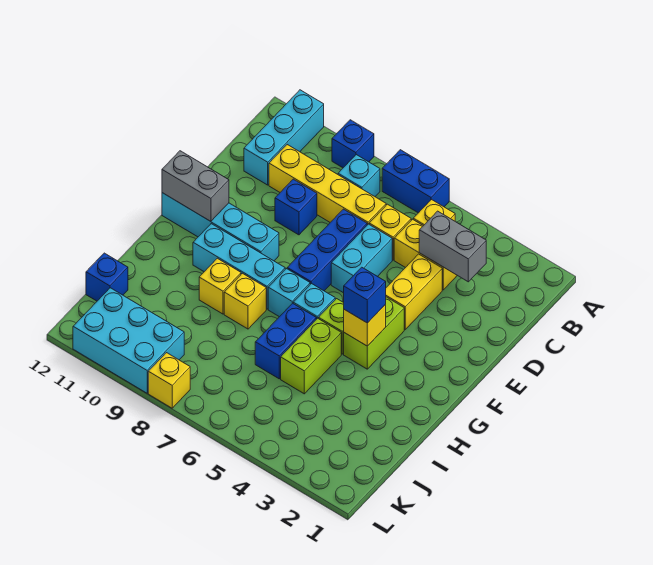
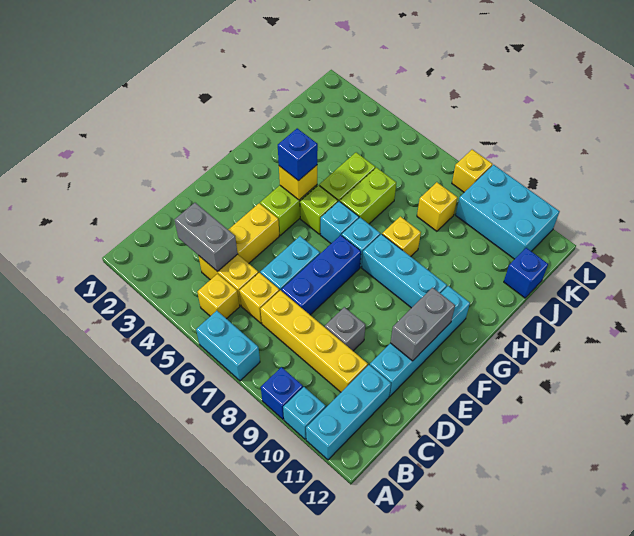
blue 1x2 brick [382,150,449,213] -> cyan 1x2 brick [196,311,260,381]
cyan 1x1 brick [338,155,380,196] -> cyan 1x1 brick moved to [283,387,326,439]
blue 1x1 brick [275,179,317,235] -> grey 1x1 brick [325,307,365,351]
cyan 1x4 brick [162,193,279,261] -> cyan 1x4 brick turned to [370,286,470,396]
grey 1x2 brick [162,151,229,221] -> grey 1x2 brick turned to [391,288,455,361]
blue 1x2 brick [255,303,316,379] -> lime 1x2 brick [340,168,396,224]
yellow 1x1 brick [199,258,241,314] -> yellow 1x1 brick moved to [417,182,457,231]

